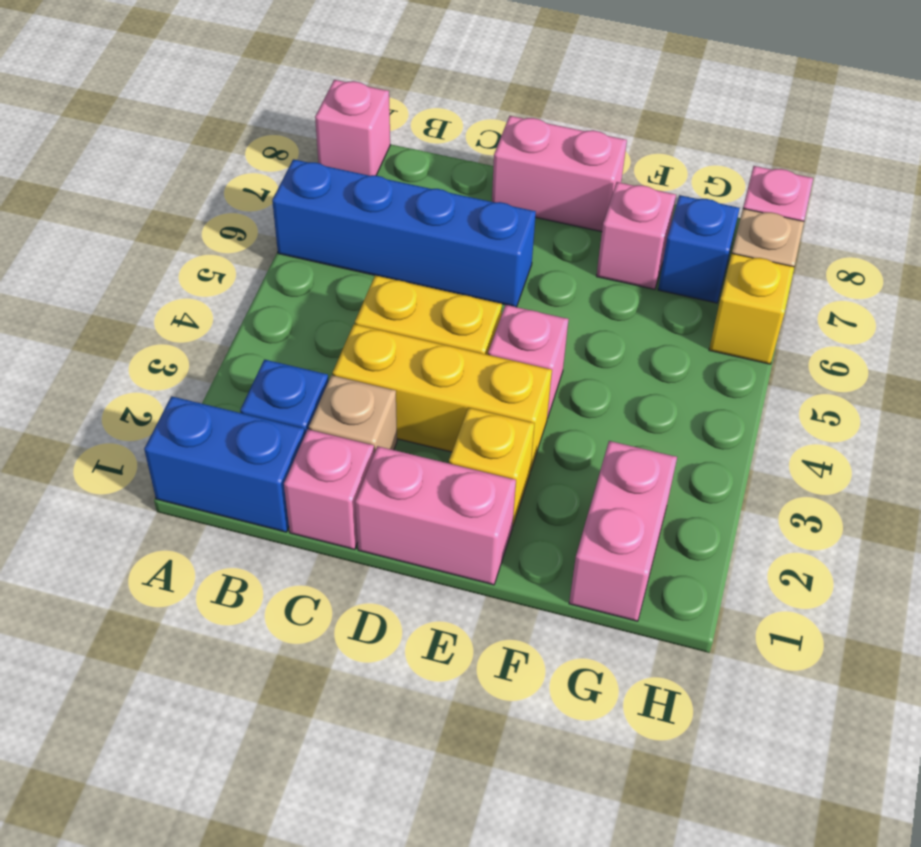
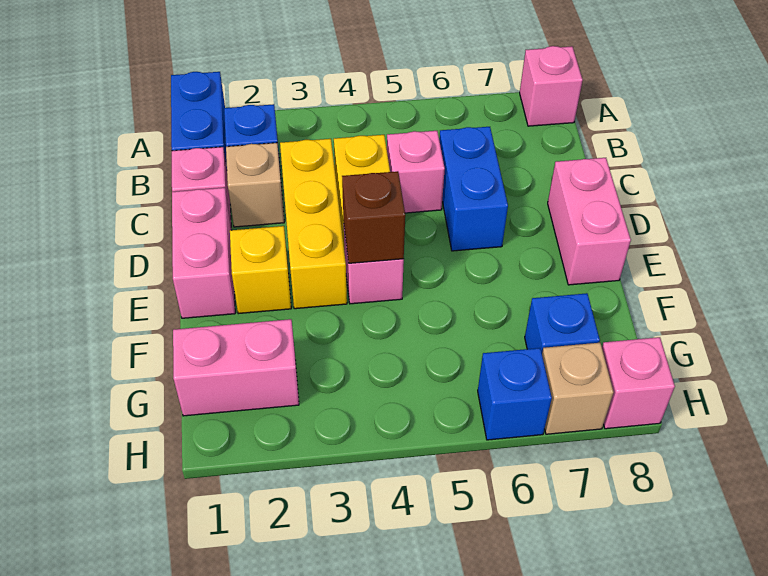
blue 1x4 brick [272,159,536,307] -> blue 1x2 brick [439,127,508,251]
none -> brown 1x1 brick [342,171,405,263]
pink 1x1 brick [596,182,676,289] -> pink 1x1 brick moved to [387,131,445,213]
yellow 1x1 brick [709,253,794,364] -> blue 1x1 brick [478,348,552,440]

